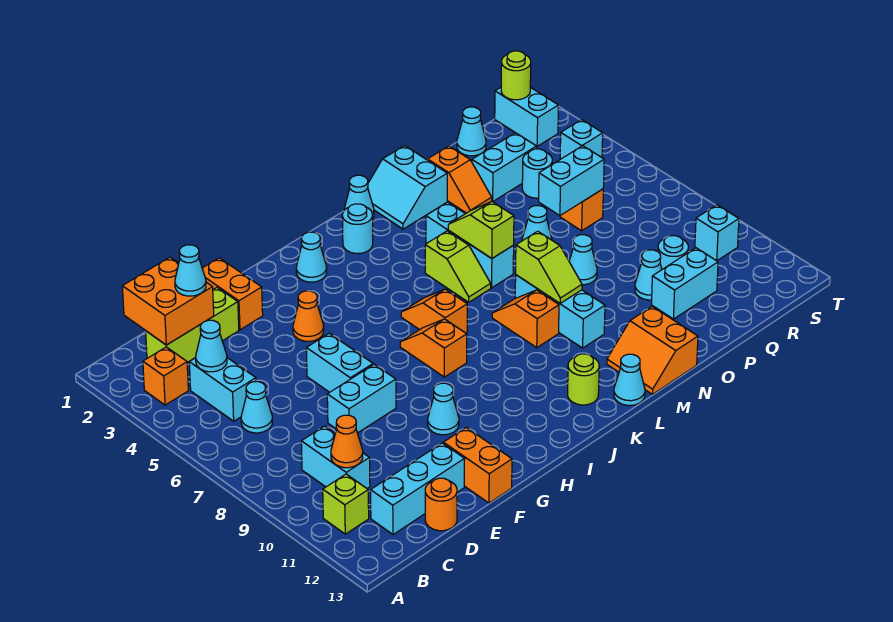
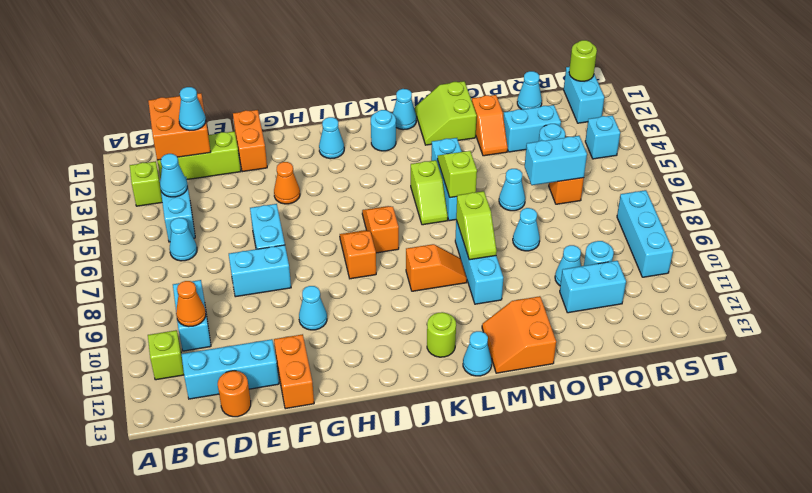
orange 1x1 brick [143,347,188,405] -> lime 1x1 brick [130,161,162,206]
orange 1x2 slope [492,290,559,348] -> orange 1x2 slope turned to [406,244,467,291]
cyan 2x2 slope [368,146,447,229] -> lime 2x2 slope [415,81,477,145]
cyan 1x1 brick [695,205,739,261] -> cyan 1x3 brick [617,190,673,277]

